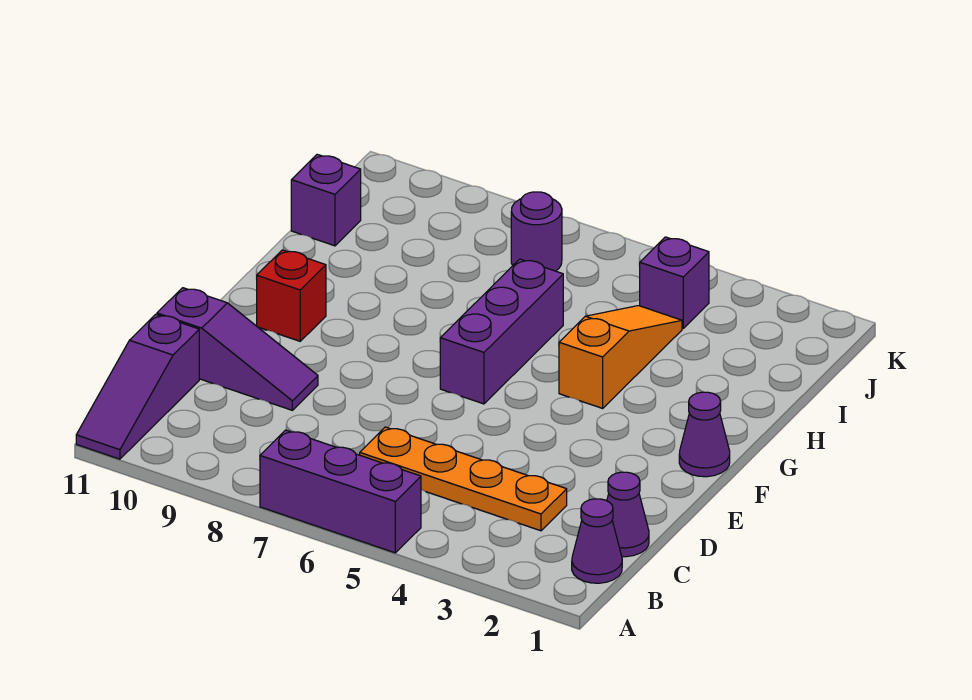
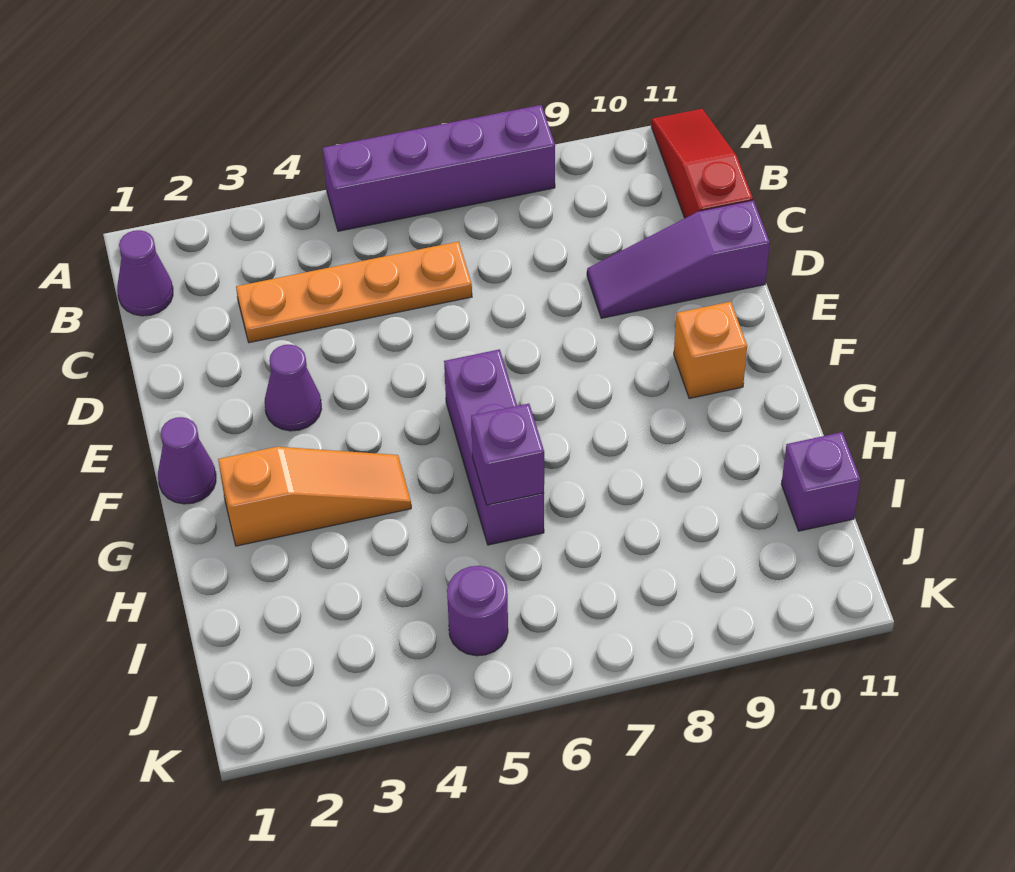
purple 1x3 brick [260,430,421,553] -> purple 1x4 brick [323,105,555,231]
purple 1x3 slope [76,314,199,459] -> red 1x3 slope [651,109,753,218]
purple 1x1 cone [607,472,649,557] -> purple 1x1 cone moved to [265,345,321,431]
red 1x1 brick [257,250,326,341] -> orange 1x1 brick [674,302,747,399]
orange 1x3 slope [559,306,682,408] -> orange 1x3 slope turned to [218,447,411,546]
purple 1x1 brick [640,237,709,328] -> purple 1x1 brick moved to [471,404,544,505]
purple 1x1 round brick [511,192,562,271] -> purple 1x1 round brick moved to [447,566,508,656]

